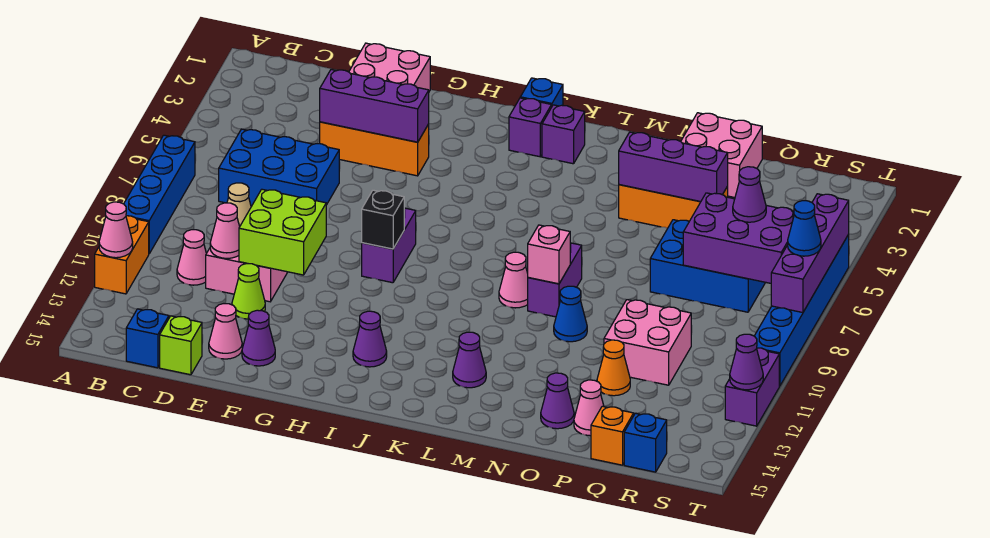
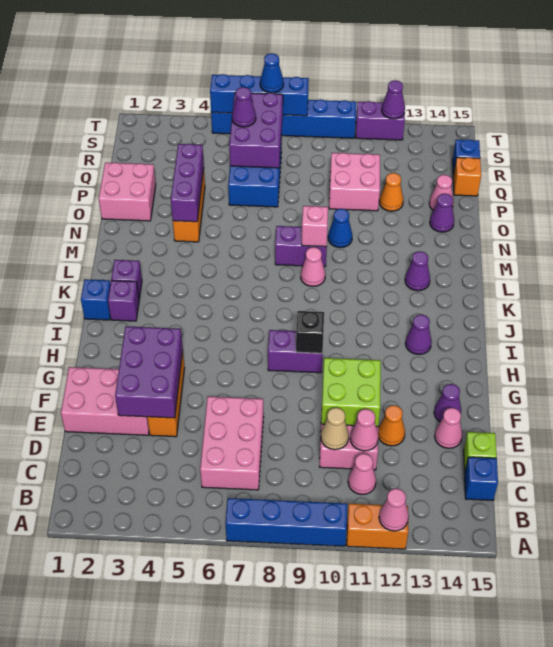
blue 2x3 brick [219,129,339,207] -> pink 2x3 brick [200,397,264,490]
purple 1x3 brick [320,69,429,142] -> purple 2x3 brick [115,326,183,418]
lime 1x1 cone [232,264,265,319] -> orange 1x1 cone [378,405,405,446]
purple 1x4 brick [771,194,849,313] -> blue 1x4 brick [210,74,309,116]

